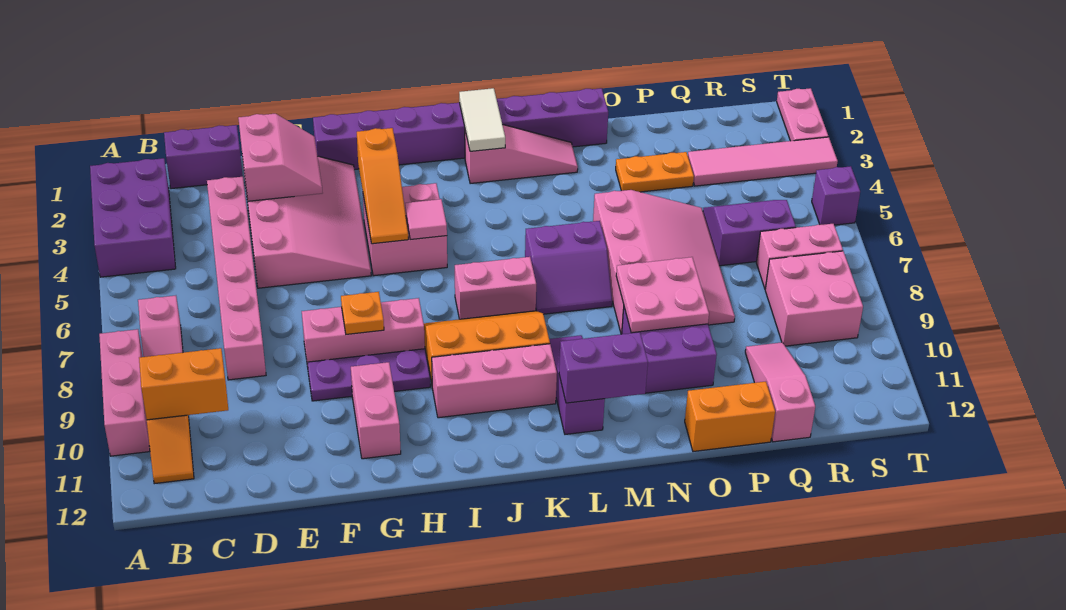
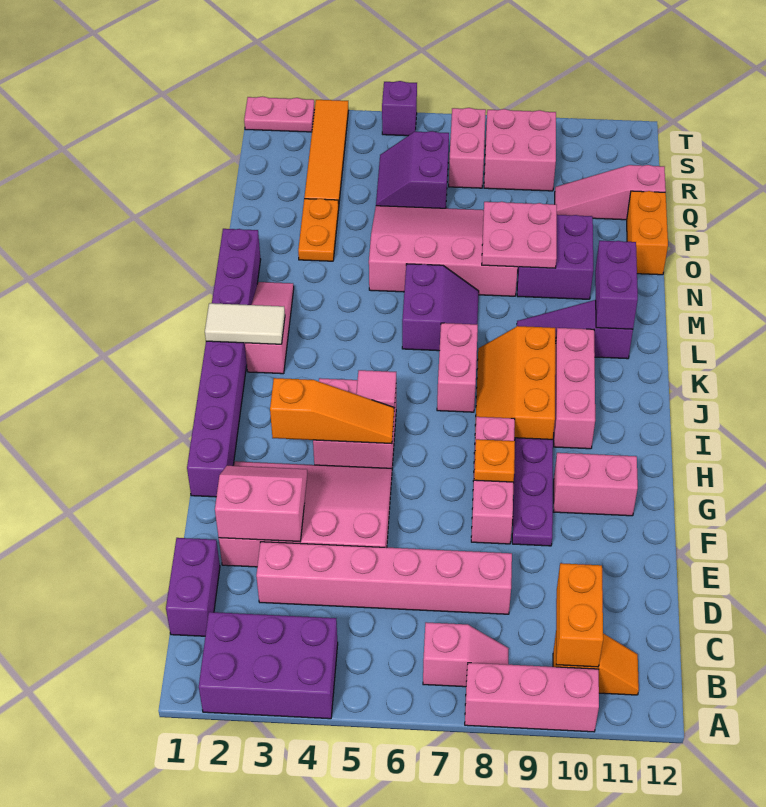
pink 1x4 tile [688,137,838,186] -> orange 1x4 tile [304,100,349,207]

